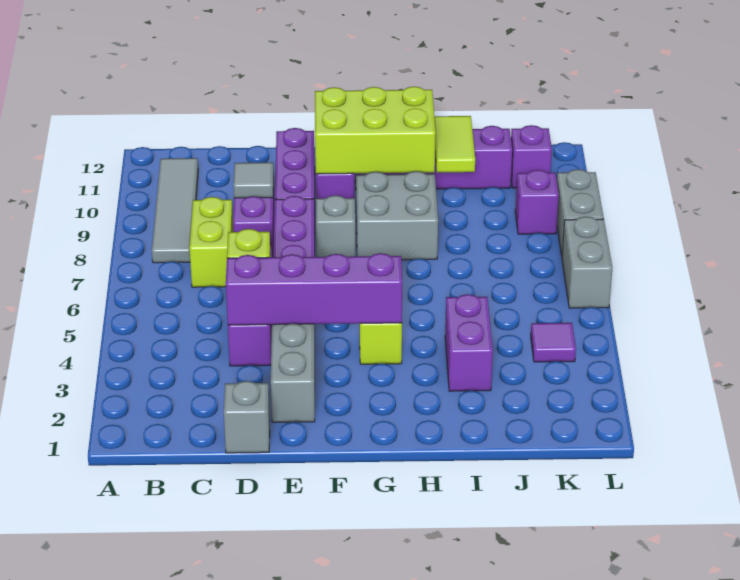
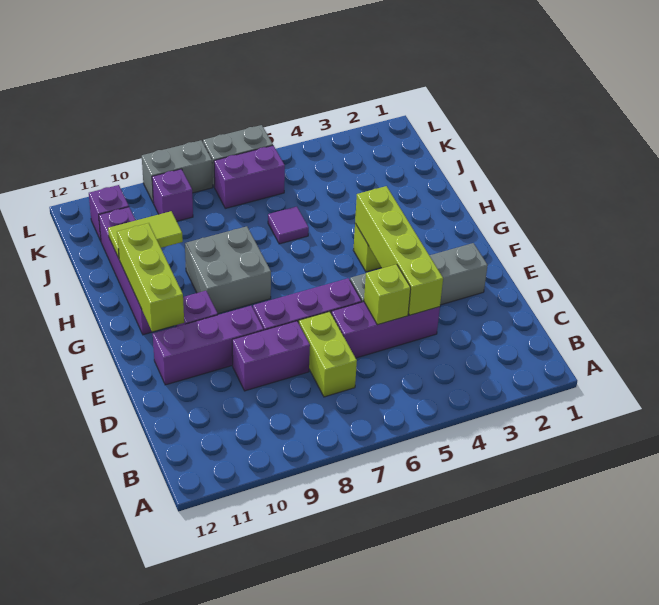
grey 1x4 tile [152,158,198,263] -> none
lime 1x2 brick [189,197,233,287] -> lime 1x2 brick turned to [299,312,357,397]
grey 1x1 brick [224,381,270,453] -> none
purple 1x4 brick [226,253,402,325] -> lime 1x4 brick [355,186,443,315]
grey 1x1 tile [233,162,273,198] -> none
grey 1x1 brick [316,195,356,257] -> none
lime 2x3 brick [315,87,436,174] -> lime 1x3 brick [117,223,184,332]
purple 1x2 brick [445,294,493,391] -> purple 1x2 brick moved to [214,146,285,208]
purple 1x1 tile [531,323,576,362] -> purple 1x1 tile moved to [268,207,309,244]

